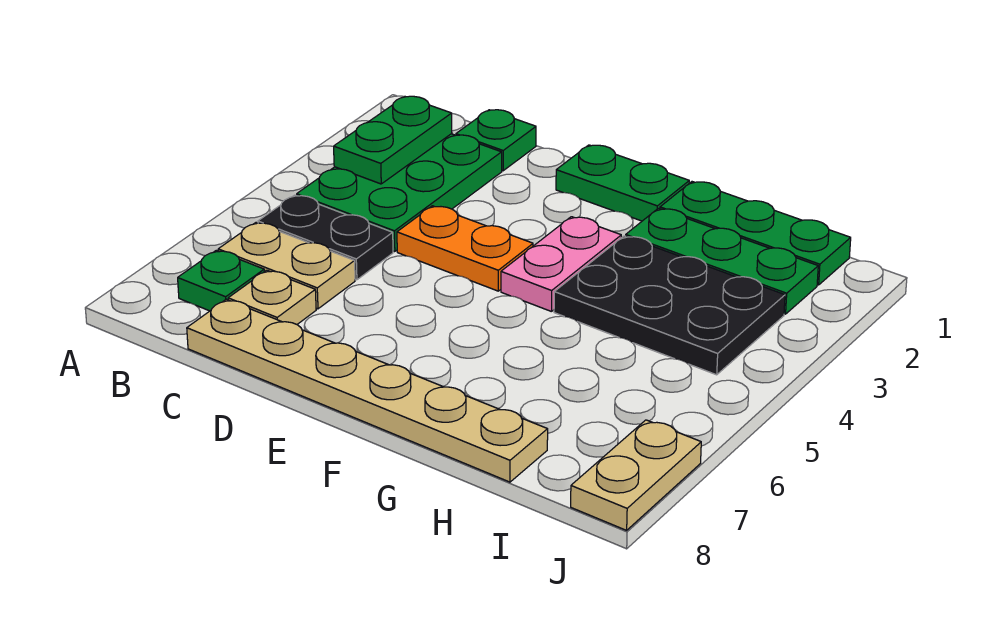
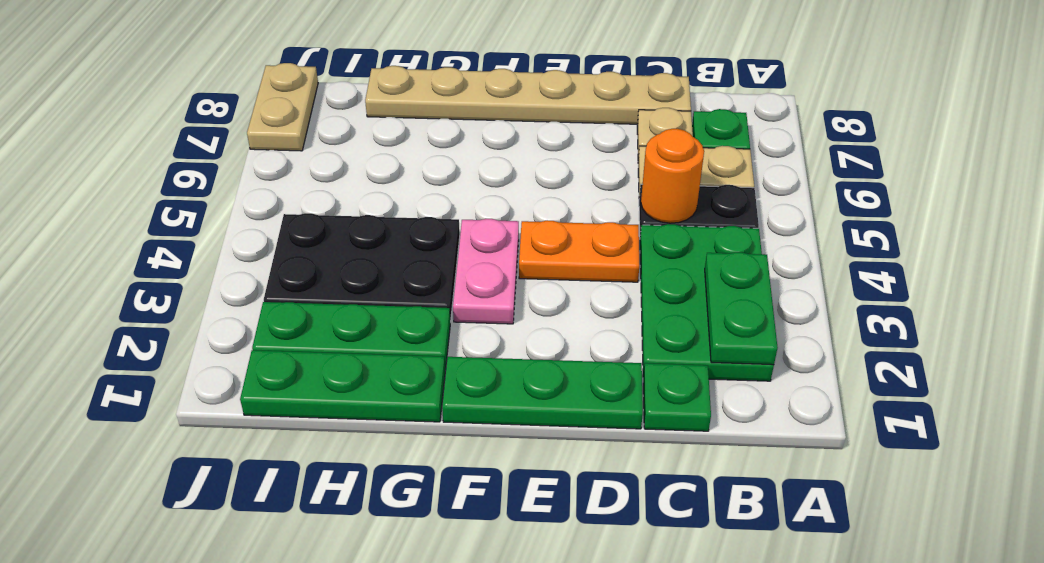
none -> orange 1x1 round brick [641,129,704,223]
green 1x2 plate [556,145,689,221] -> green 1x3 plate [442,357,643,429]

